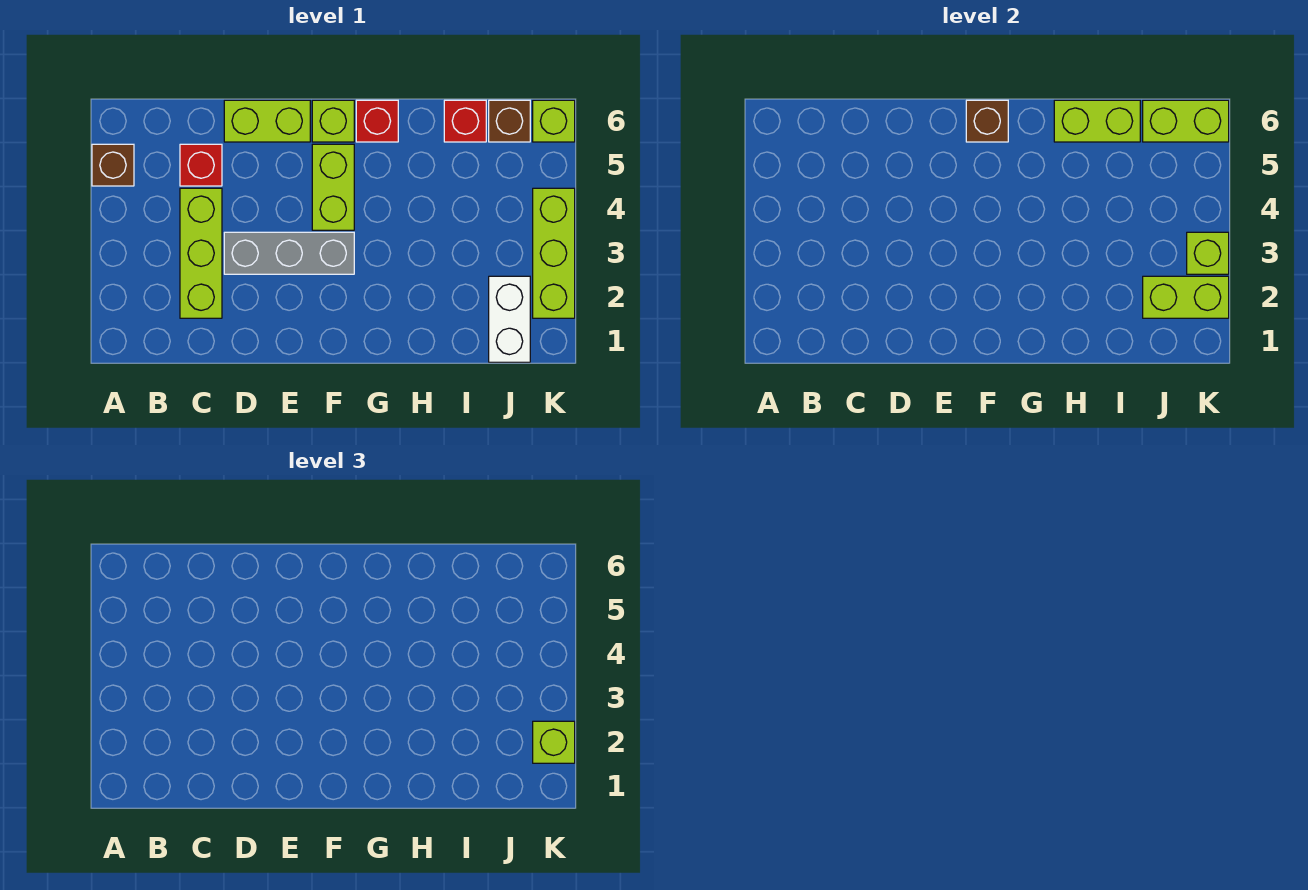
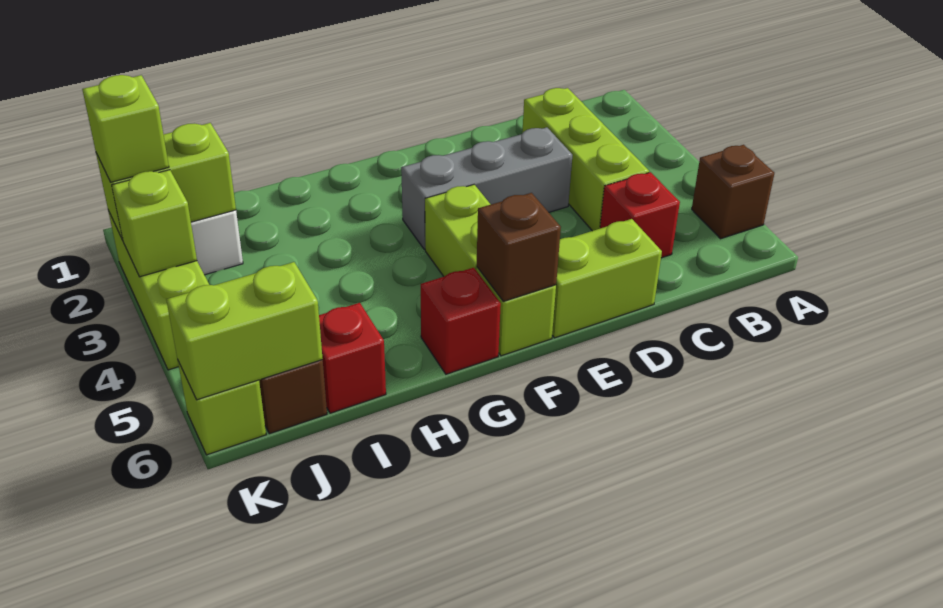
lime 1x2 brick [1054,100,1140,142] -> none

